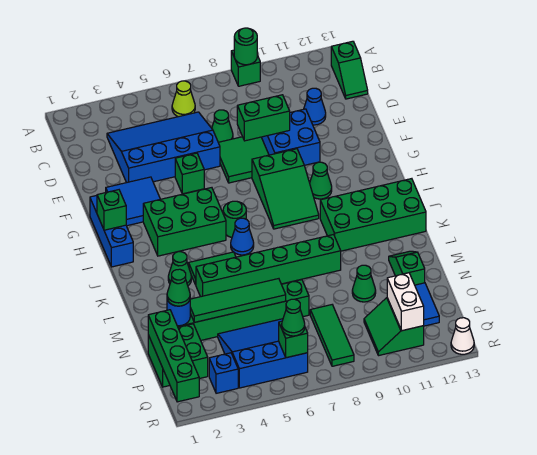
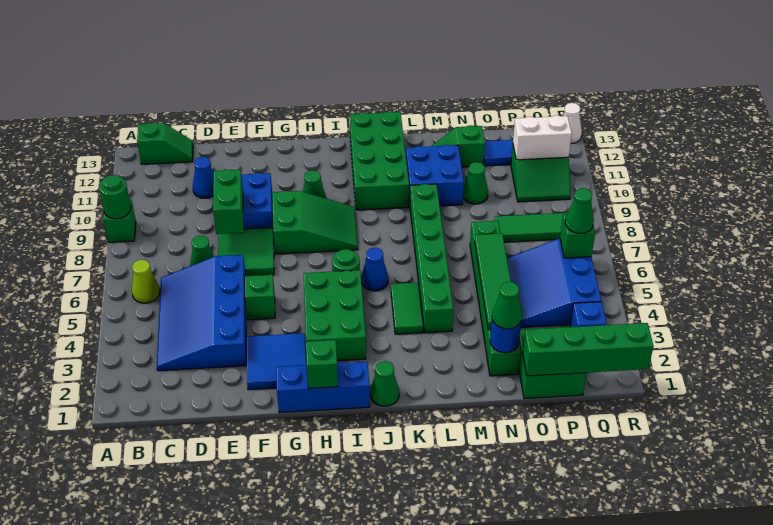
green 1x1 cone [168,252,191,285] -> green 1x1 cone moved to [370,361,399,406]
none -> blue 2x2 brick [406,145,464,206]

